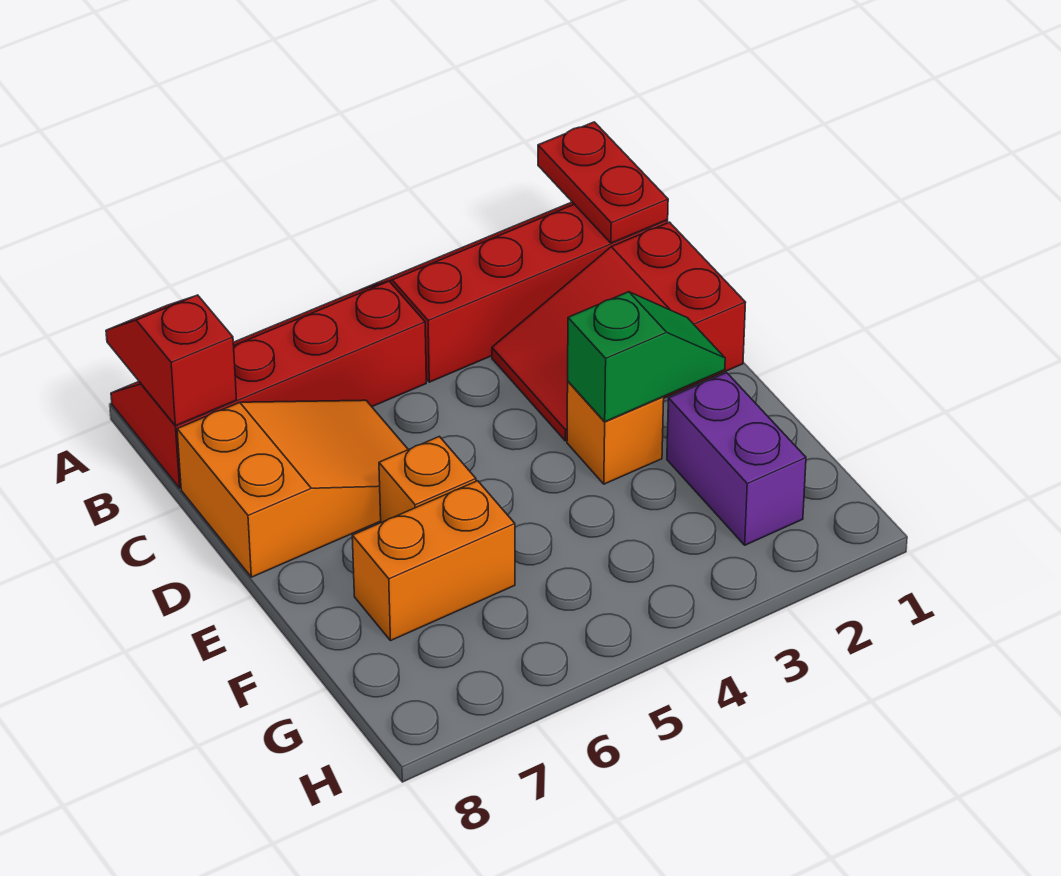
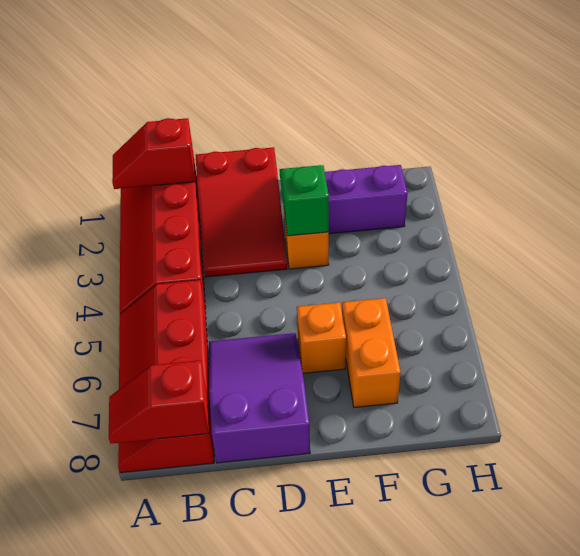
red 1x2 plate [538,122,668,243] -> red 1x2 slope [112,118,195,189]
orange 2x3 slope [177,400,408,577] -> purple 2x3 slope [209,333,310,463]

